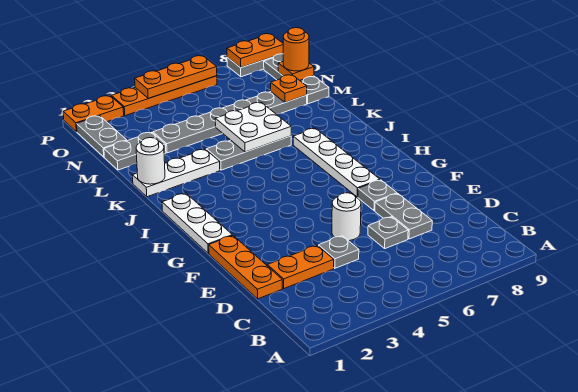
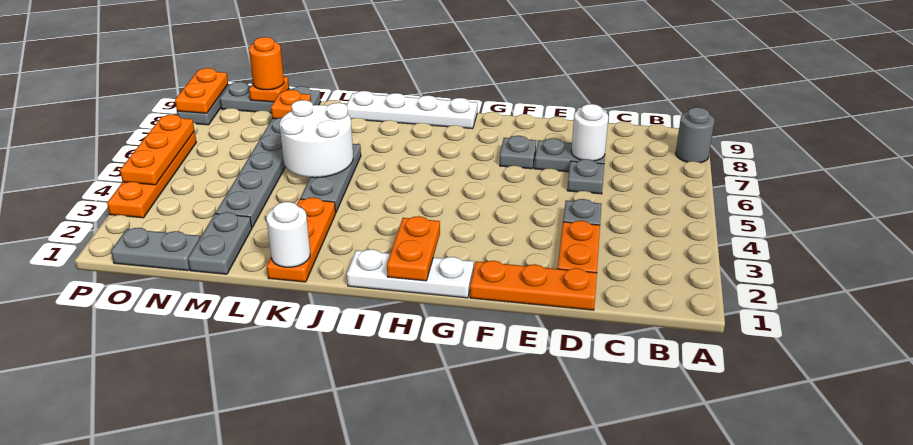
none -> grey 1x1 round brick [676,107,715,163]
white 1x1 round brick [332,193,361,241] -> white 1x1 round brick moved to [571,104,608,161]
white 1x4 plate [293,128,380,197] -> white 1x4 plate moved to [347,91,477,129]
white 1x3 plate [132,149,220,197] -> orange 1x3 plate [267,197,336,282]
white 2x2 plate [215,102,291,152] -> white 2x2 round brick [280,100,353,178]
orange 1x2 plate [63,96,124,132] -> orange 1x2 plate moved to [387,216,440,281]

